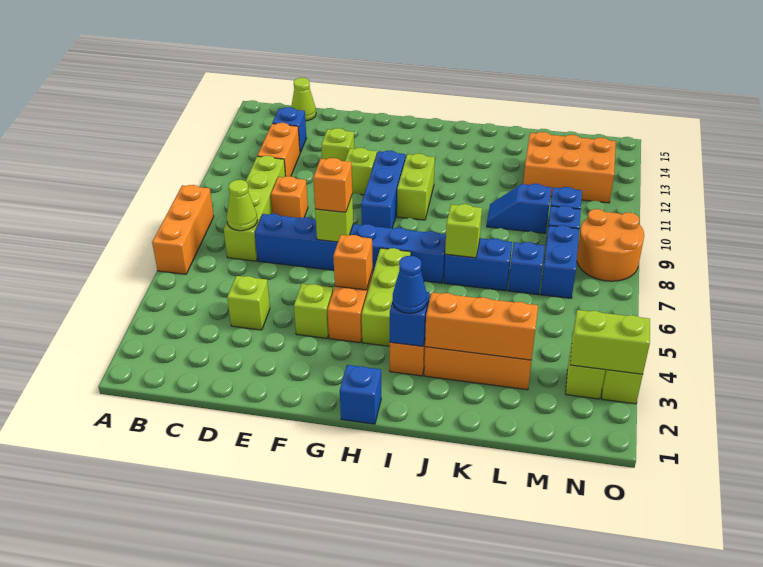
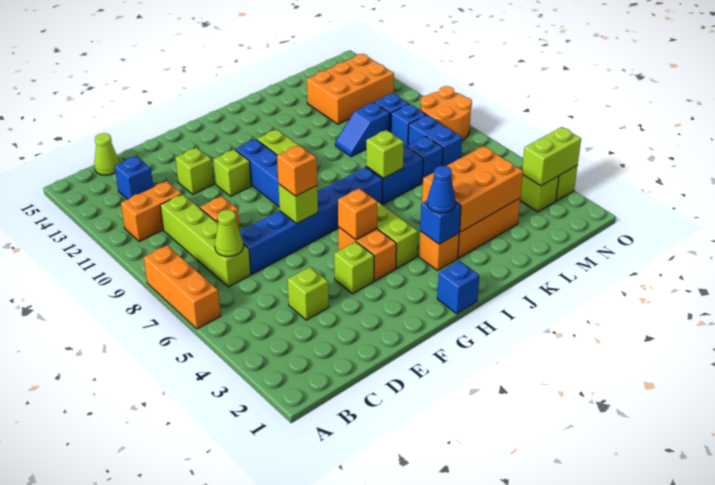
orange 1x2 brick [257,123,300,176] -> orange 1x2 brick turned to [121,181,182,242]
orange 1x3 brick [425,292,538,360] -> orange 2x3 brick [422,146,523,232]

